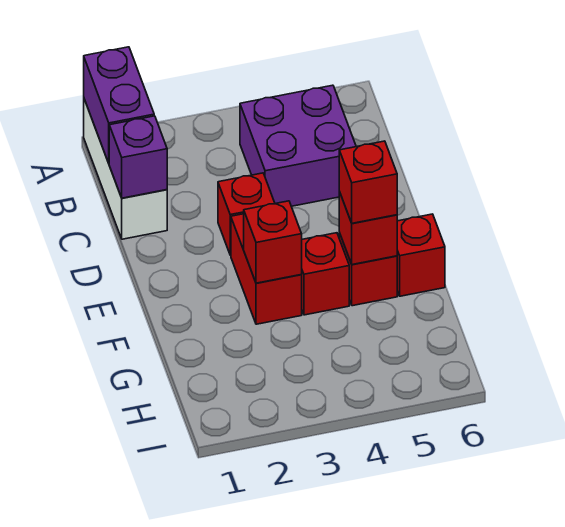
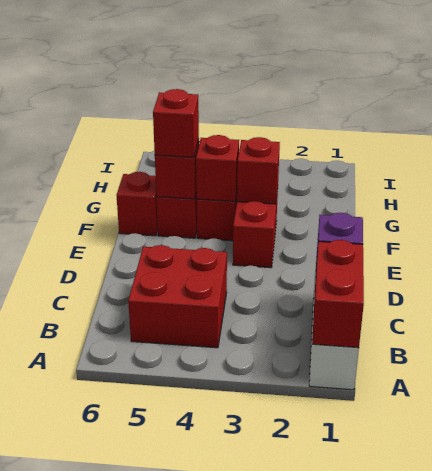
purple 1x2 brick [84,47,154,163] -> red 1x2 brick [312,240,364,348]
purple 2x2 brick [240,85,356,206] -> red 2x2 brick [128,245,227,348]
red 1x1 brick [218,173,275,255] -> red 1x1 brick moved to [196,135,239,201]

